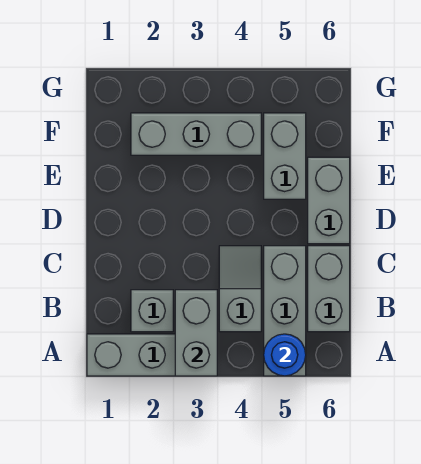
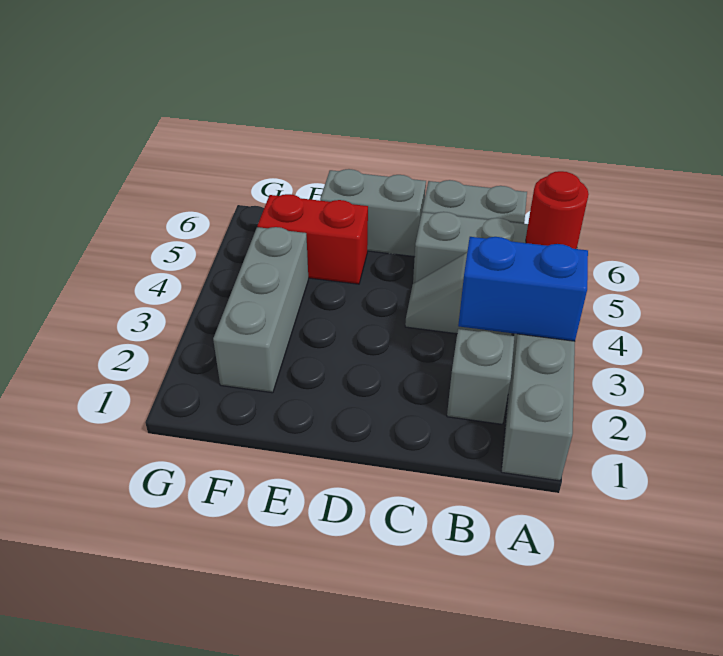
grey 1x2 brick [175,290,217,376] -> blue 1x2 brick [458,237,588,341]
blue 1x1 round brick [264,334,306,376] -> red 1x1 round brick [526,171,589,249]
grey 1x2 brick [264,113,306,199] -> red 1x2 brick [258,194,368,284]

